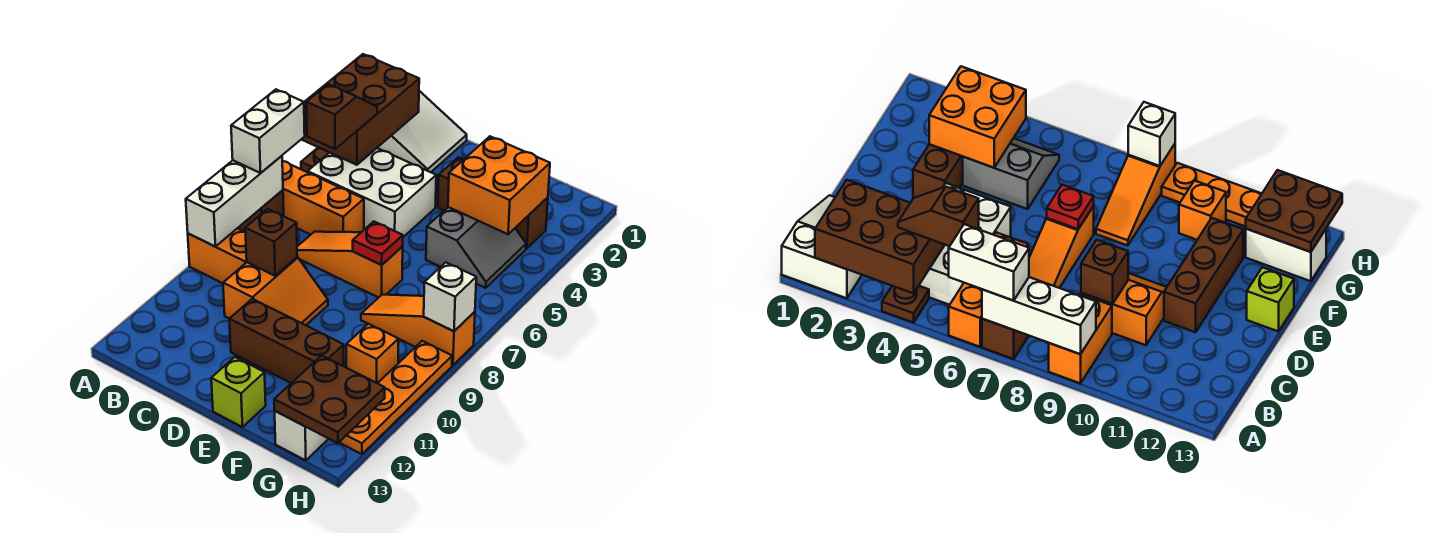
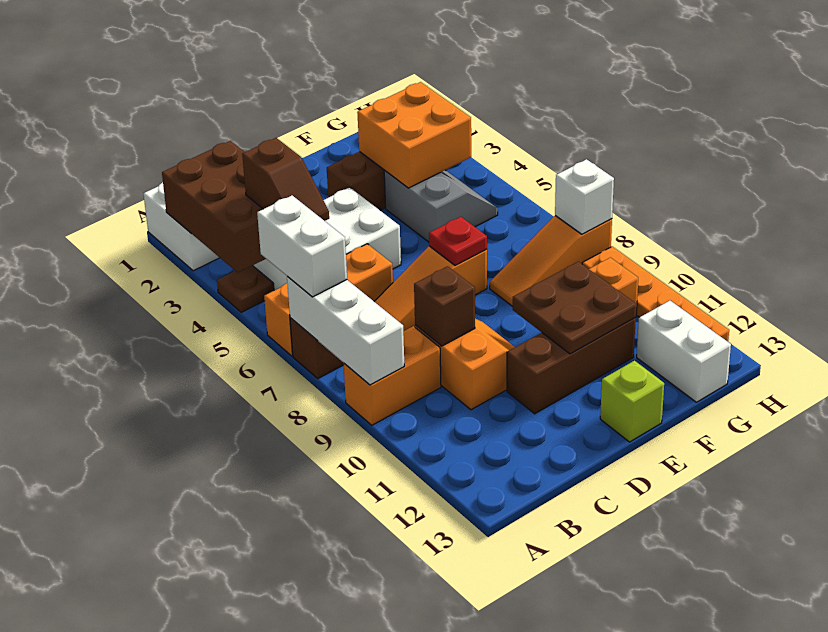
brown 1x2 slope [306,84,377,149] -> brown 1x2 slope turned to [242,138,329,221]
brown 2x2 plate [274,355,385,443] -> brown 2x2 plate moved to [513,262,636,354]

